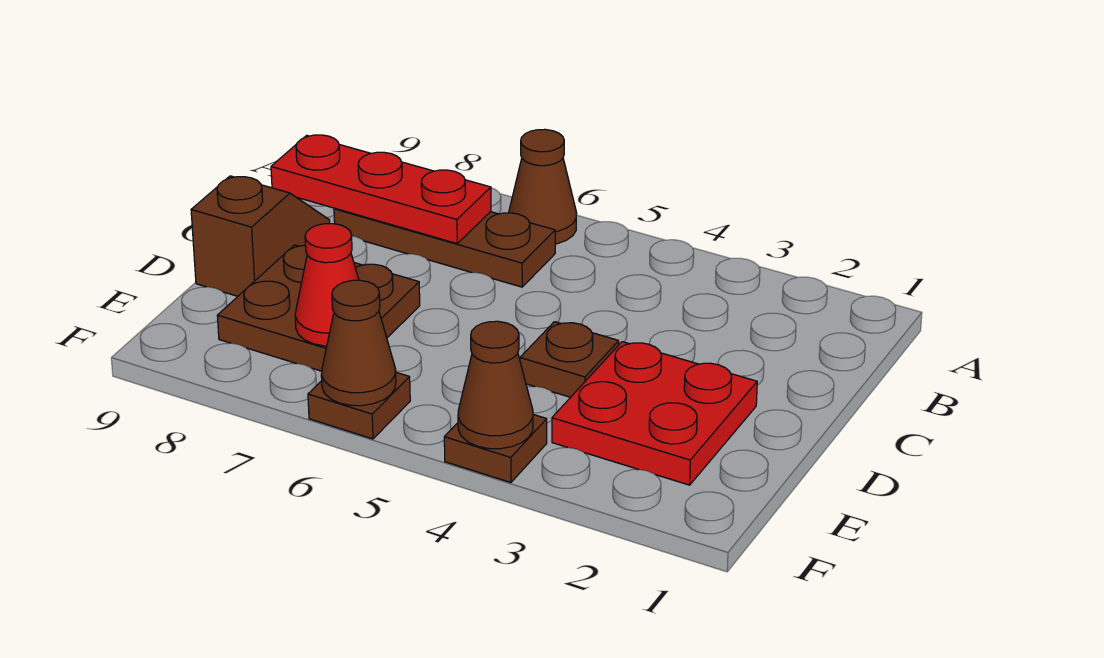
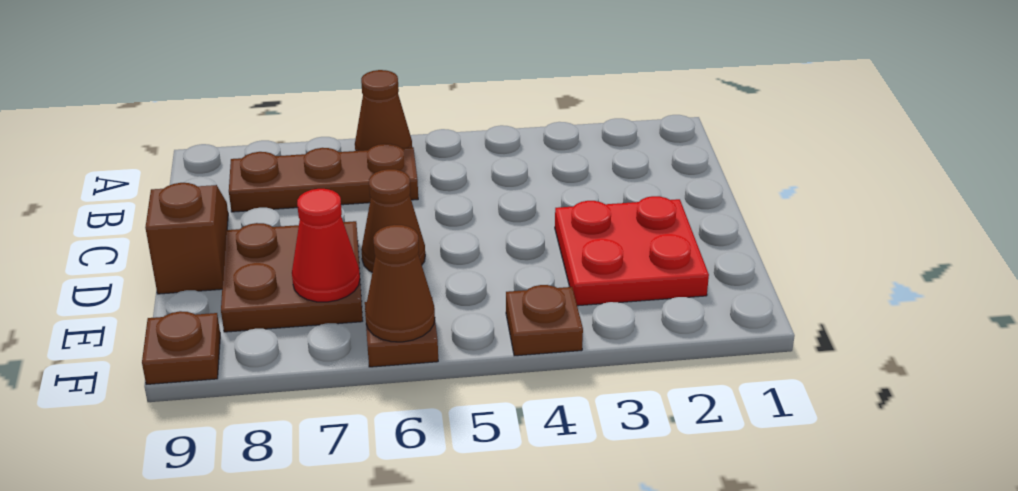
red 1x3 plate [271,135,491,244] -> none
brown 1x1 plate [520,322,619,397] -> brown 1x1 plate moved to [142,311,220,385]
brown 1x1 cone [458,321,533,449] -> brown 1x1 cone moved to [361,169,425,272]

